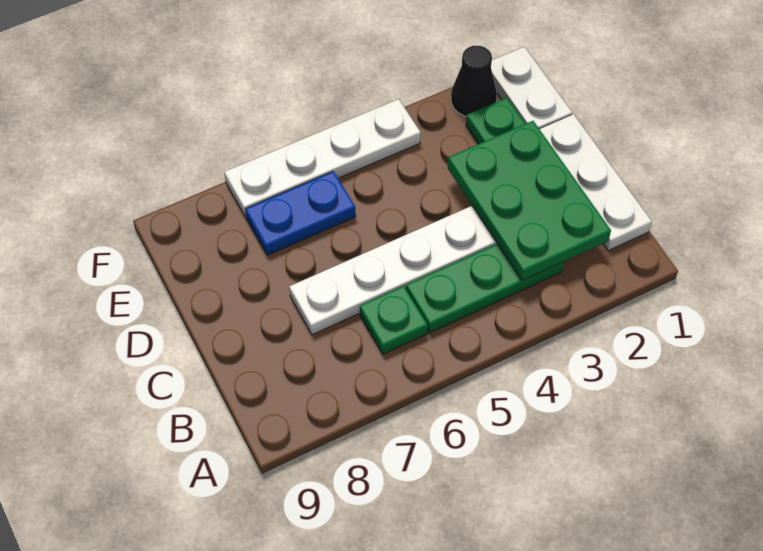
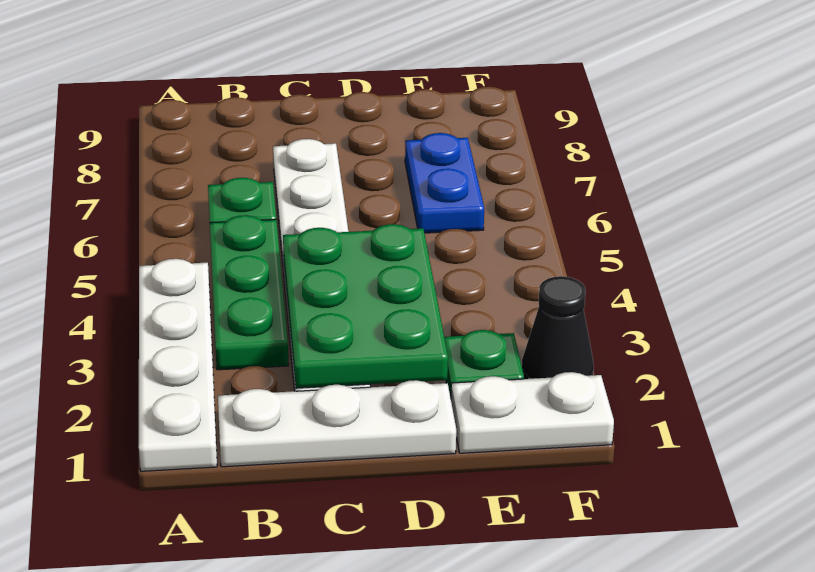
green 2x3 plate [448,121,611,281] -> green 2x3 plate turned to [283,224,448,388]
white 1x4 plate [224,99,421,217] -> white 1x4 plate moved to [139,259,217,471]

